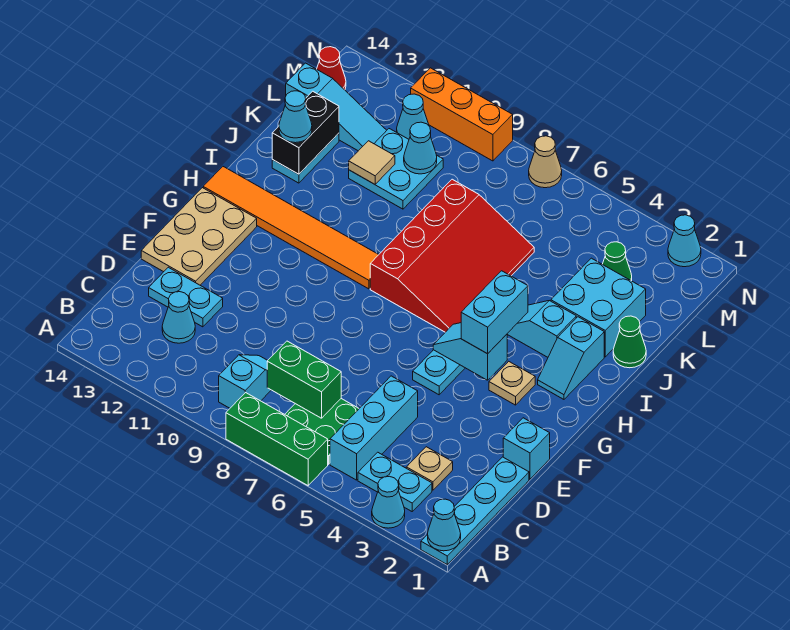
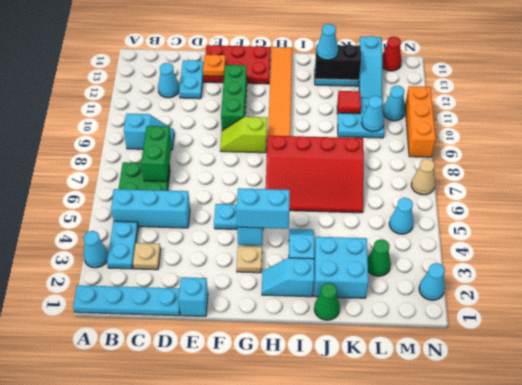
cyan 1x1 cone [428,499,461,551] -> cyan 1x1 cone moved to [389,198,414,234]
green 1x3 brick [226,392,328,486] -> green 1x3 brick moved to [221,65,247,131]
tan 2x3 plate [141,188,257,285] -> red 2x3 plate [203,45,271,84]
none -> orange 1x1 plate [203,54,226,77]
none -> lime 1x2 slope [220,117,267,153]
tan 1x1 tile [349,141,395,184] -> red 1x1 tile [338,91,361,114]

